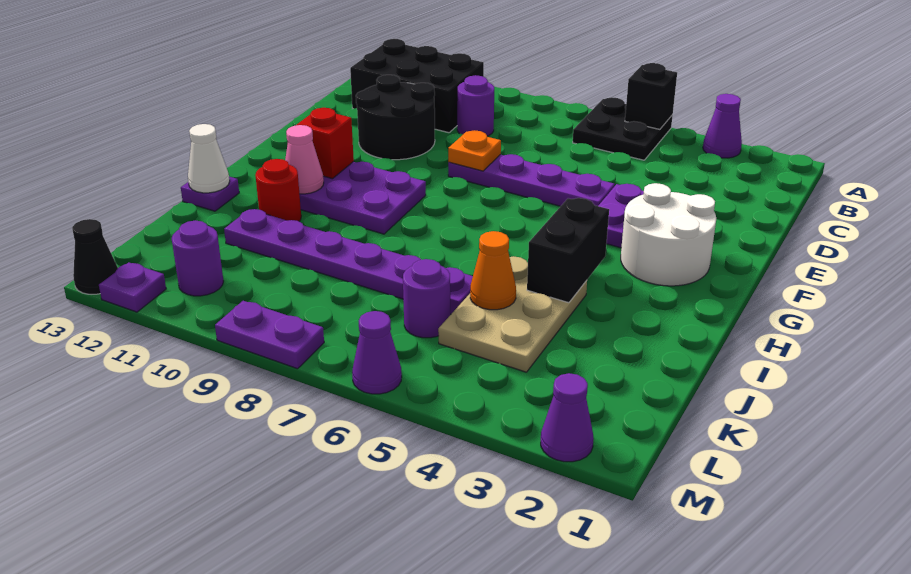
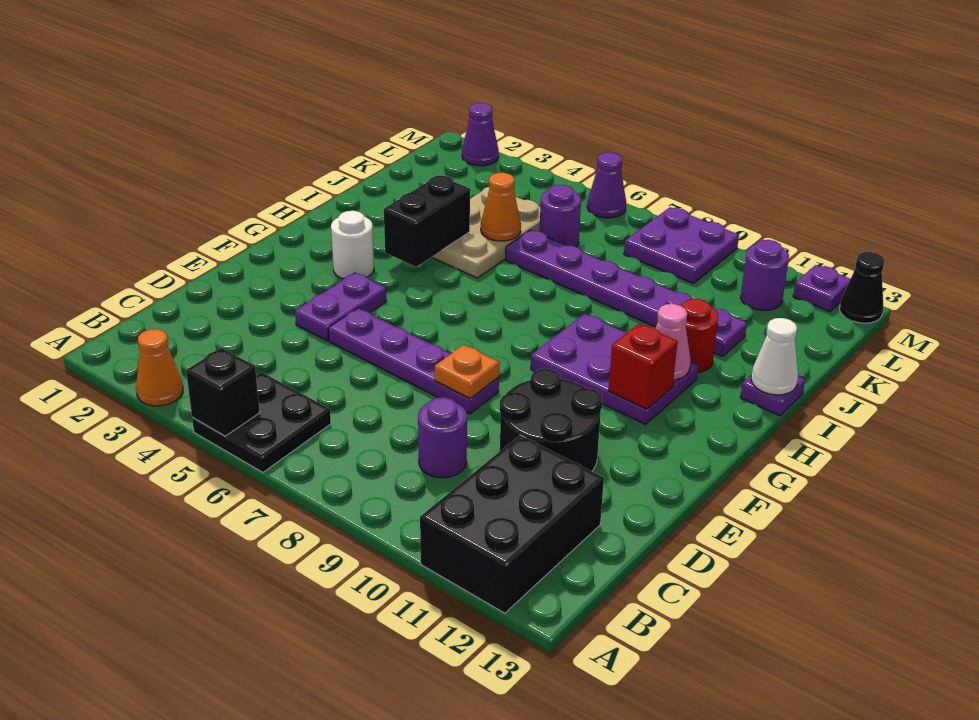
purple 1x1 cone [703,94,742,158] -> orange 1x1 cone [136,329,183,406]
black 2x3 brick [350,39,484,133] -> black 2x3 brick turned to [420,435,604,613]
white 2x2 round brick [621,183,716,286] -> white 1x1 round brick [331,211,374,279]
purple 1x2 plate [215,301,324,369] -> purple 2x2 plate [624,207,739,284]

